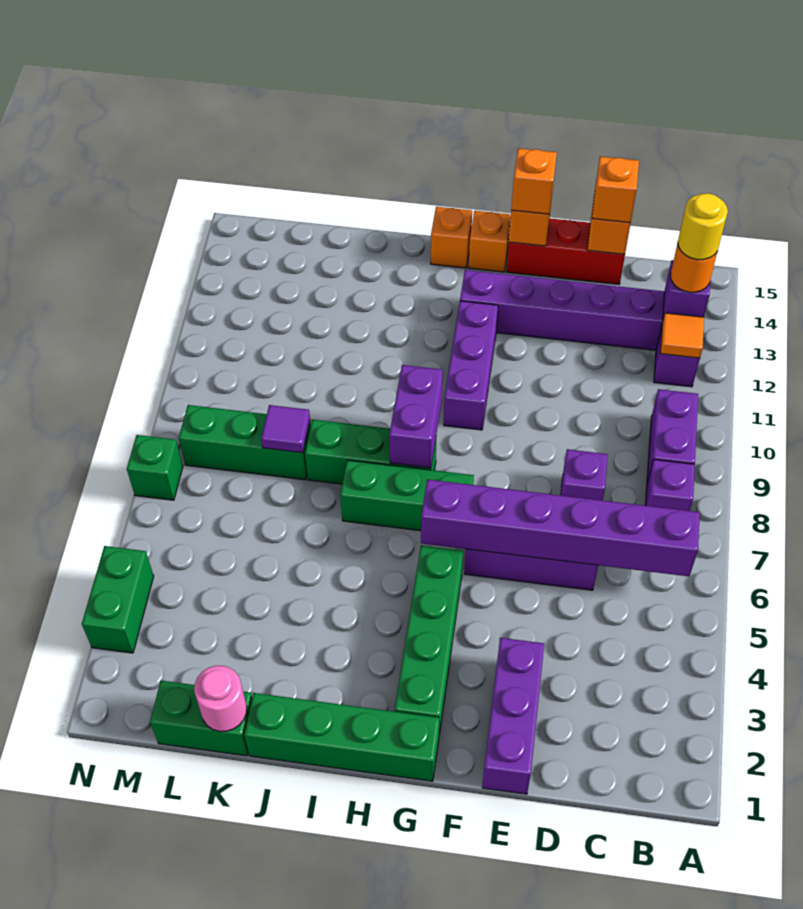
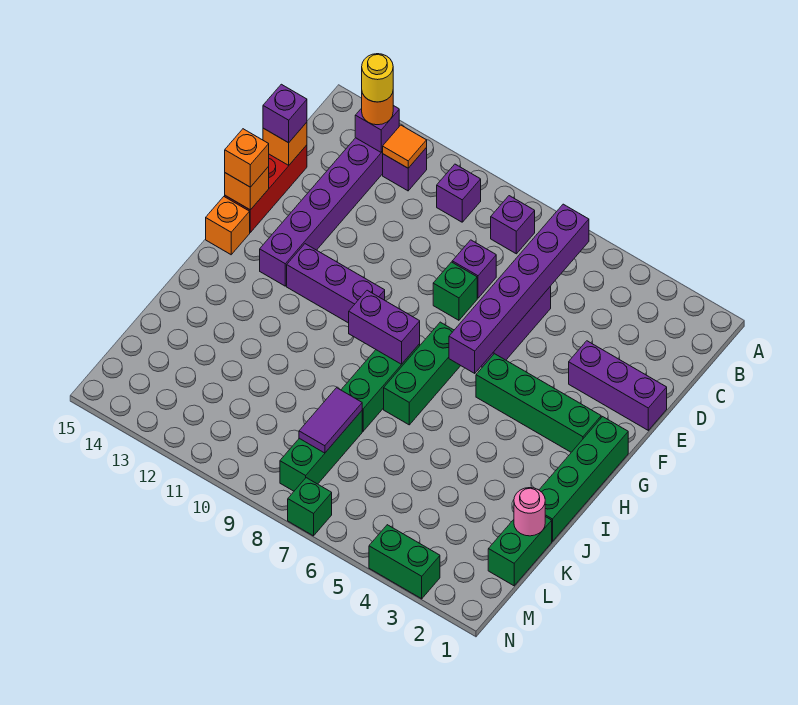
purple 1x2 brick [647,389,698,483] -> purple 1x1 brick [437,164,481,222]
orange 1x1 brick [592,157,639,223] -> purple 1x1 brick [263,84,307,143]
none -> green 1x1 brick [433,262,477,320]
orange 1x1 brick [431,207,472,268] -> none
purple 1x1 tile [261,405,310,453] -> purple 1x2 tile [299,388,362,453]

